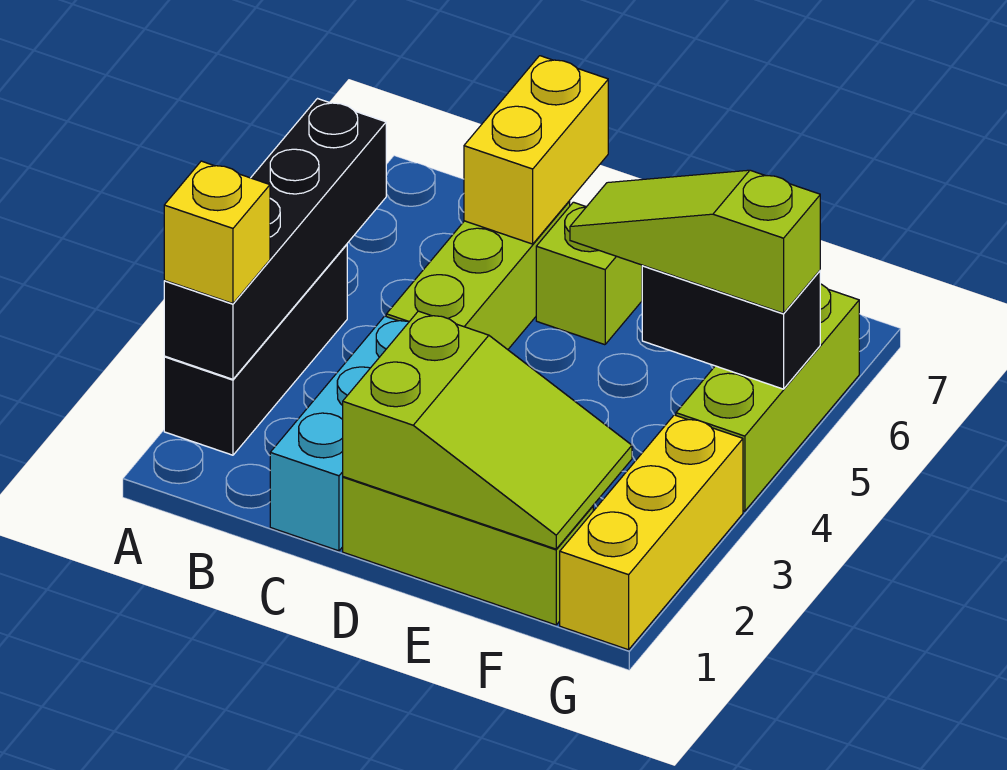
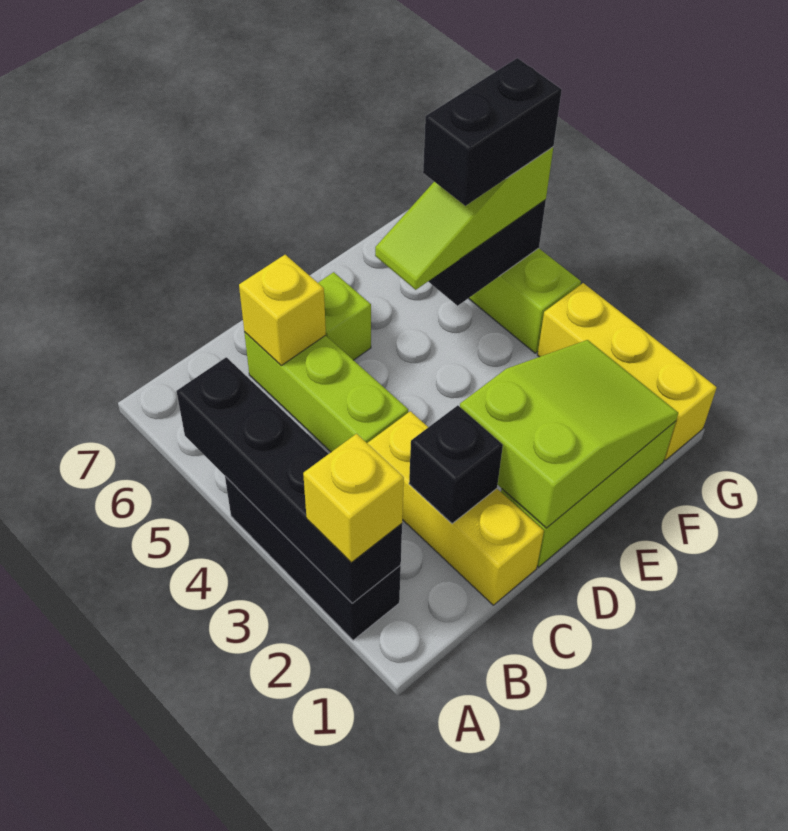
cyan 1x3 brick [270,316,409,551] -> yellow 1x3 brick [367,411,544,605]
none -> black 1x1 brick [409,405,503,524]
yellow 1x2 brick [464,56,608,244] -> yellow 1x1 brick [239,255,326,365]
none -> black 1x2 brick [423,58,562,206]

